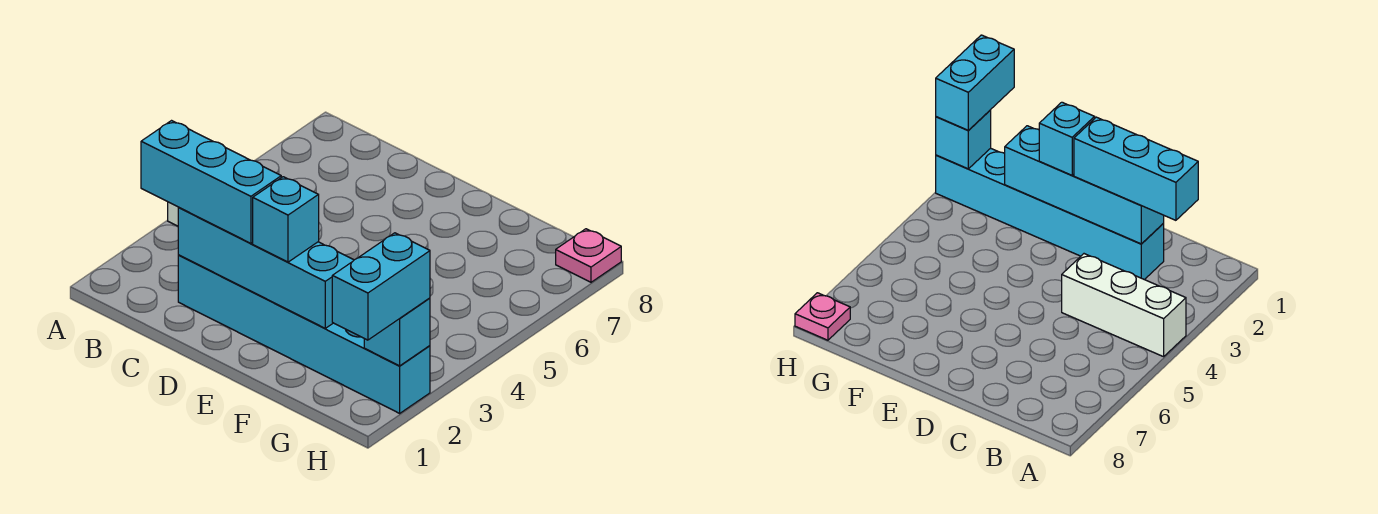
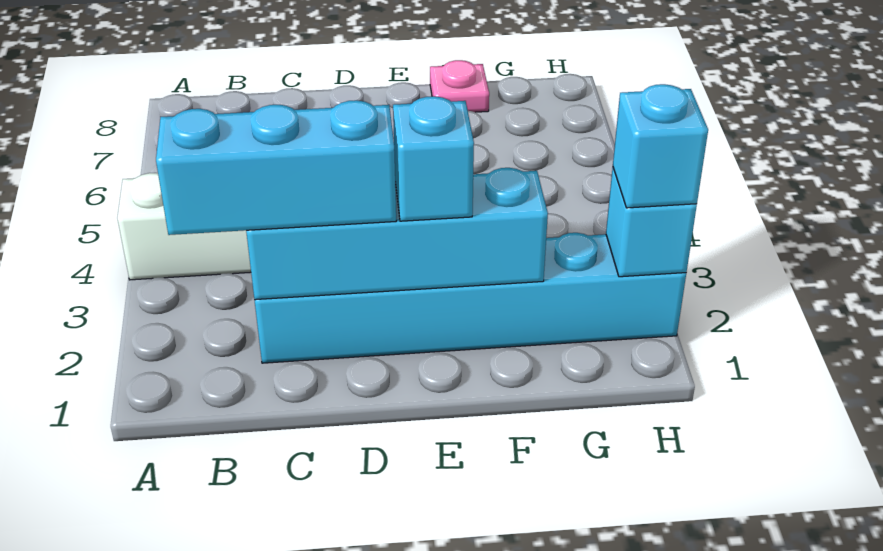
cyan 1x2 brick [332,233,430,340] -> cyan 1x1 brick [613,84,708,208]
pink 1x1 plate [556,229,621,282] -> pink 1x1 plate moved to [430,60,489,112]

